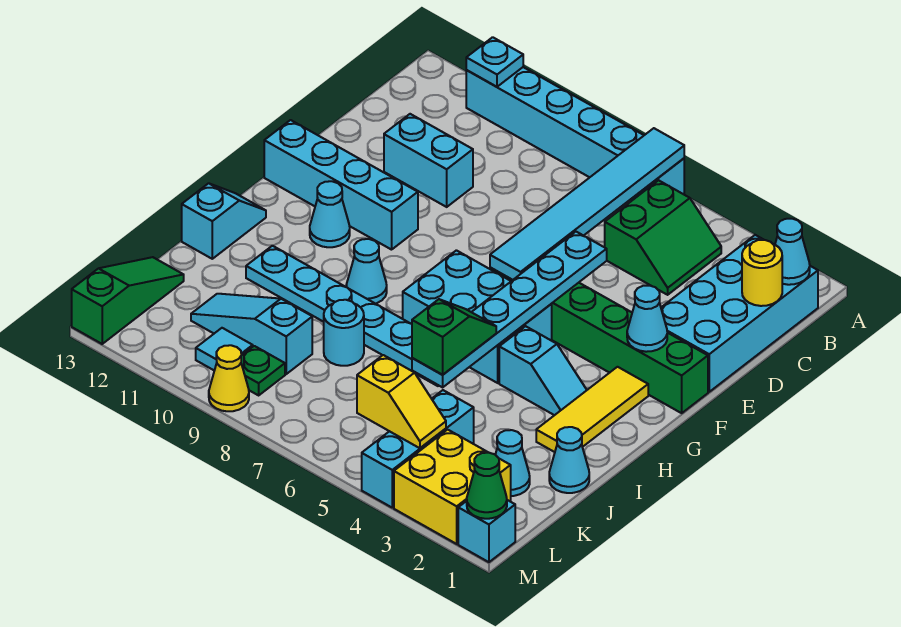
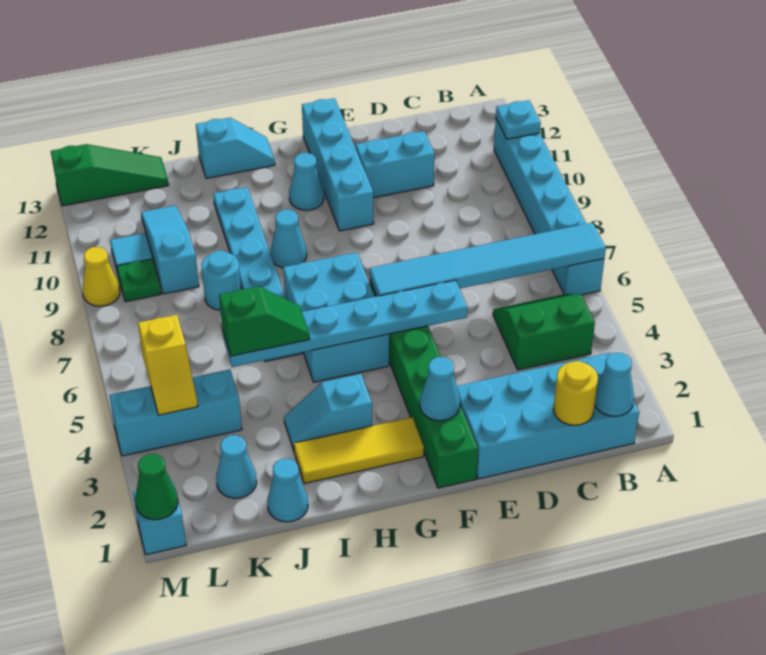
green 2x2 slope [605,180,721,295] -> green 2x2 slope turned to [493,294,595,370]
cyan 1x2 brick [384,114,473,207] -> cyan 1x2 brick turned to [356,131,435,198]
cyan 1x2 slope [499,326,587,415] -> cyan 1x2 slope turned to [284,374,372,450]
yellow 2x2 brick [394,430,511,544] -> none

